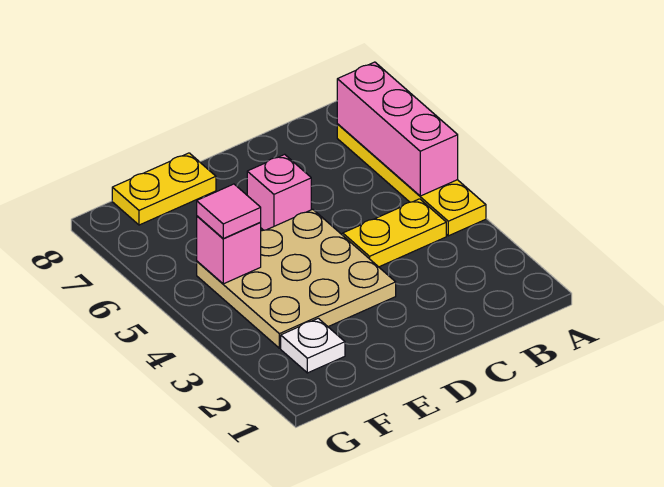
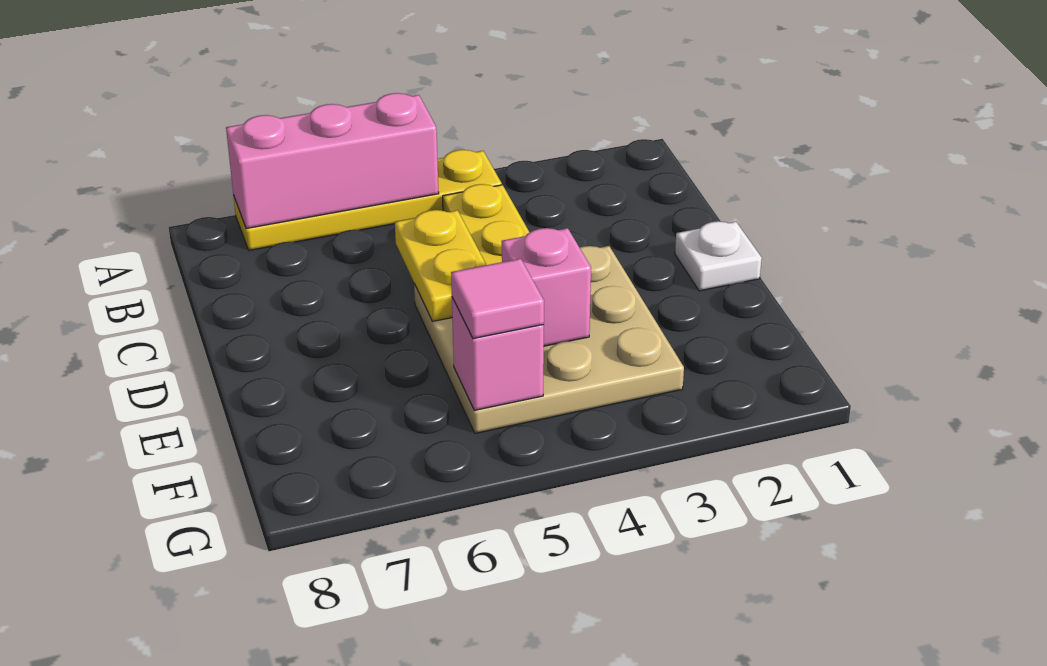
pink 1x1 brick [247,154,311,230] -> pink 1x1 brick moved to [502,228,591,346]
yellow 1x2 plate [112,153,216,225] -> yellow 1x2 plate moved to [395,210,486,321]
white 1x1 plate [281,318,345,373] -> white 1x1 plate moved to [675,221,762,291]

